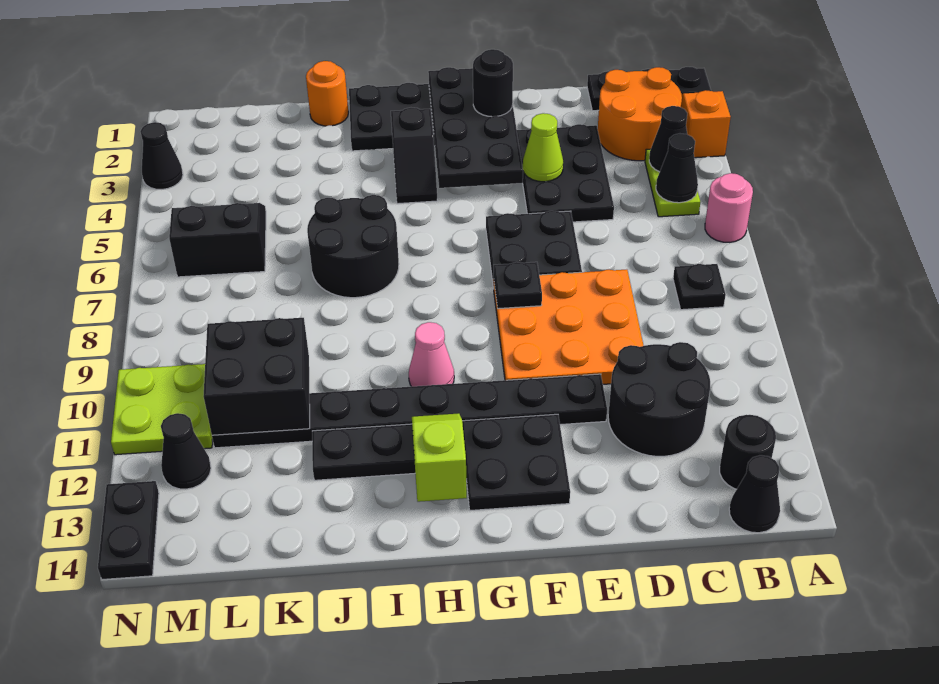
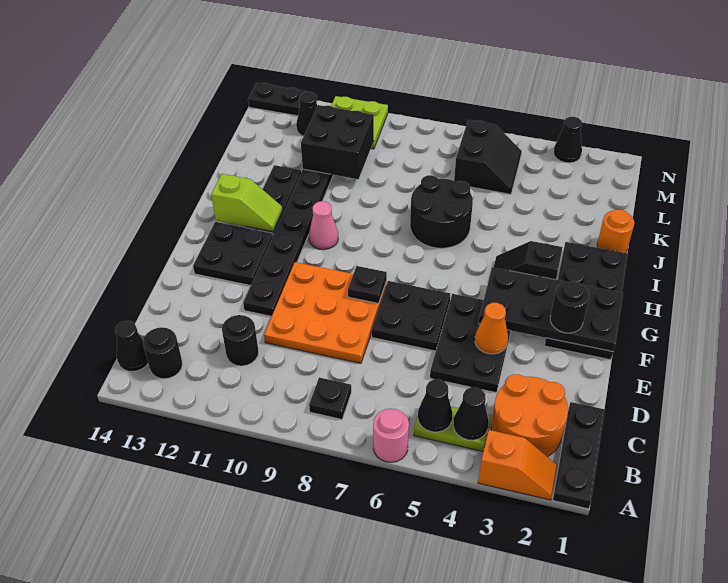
black 2x2 round brick [608,342,710,456] -> black 1x1 round brick [222,315,259,366]
black 2x3 plate [517,124,614,222] -> black 2x3 plate turned to [430,294,511,393]
lime 1x1 cone [523,113,563,182] -> orange 1x1 cone [475,303,508,354]

